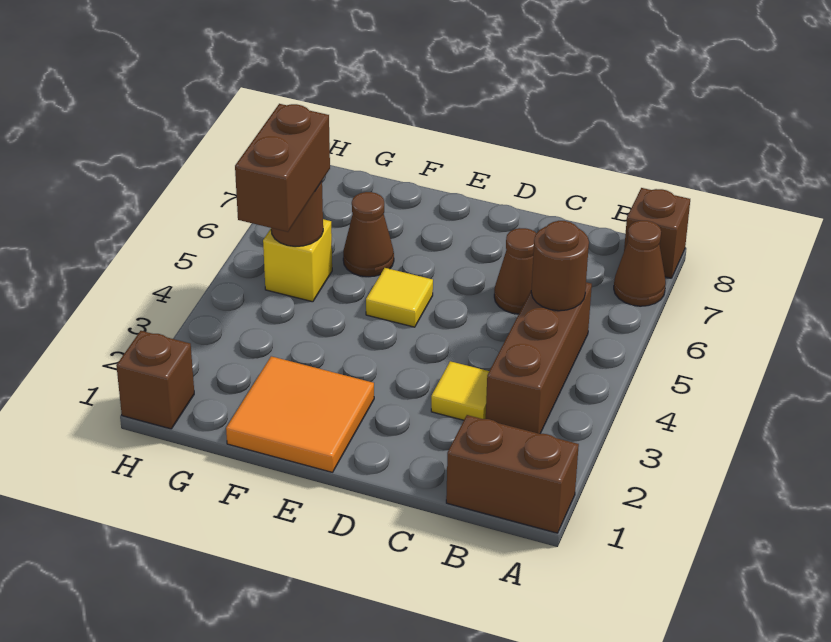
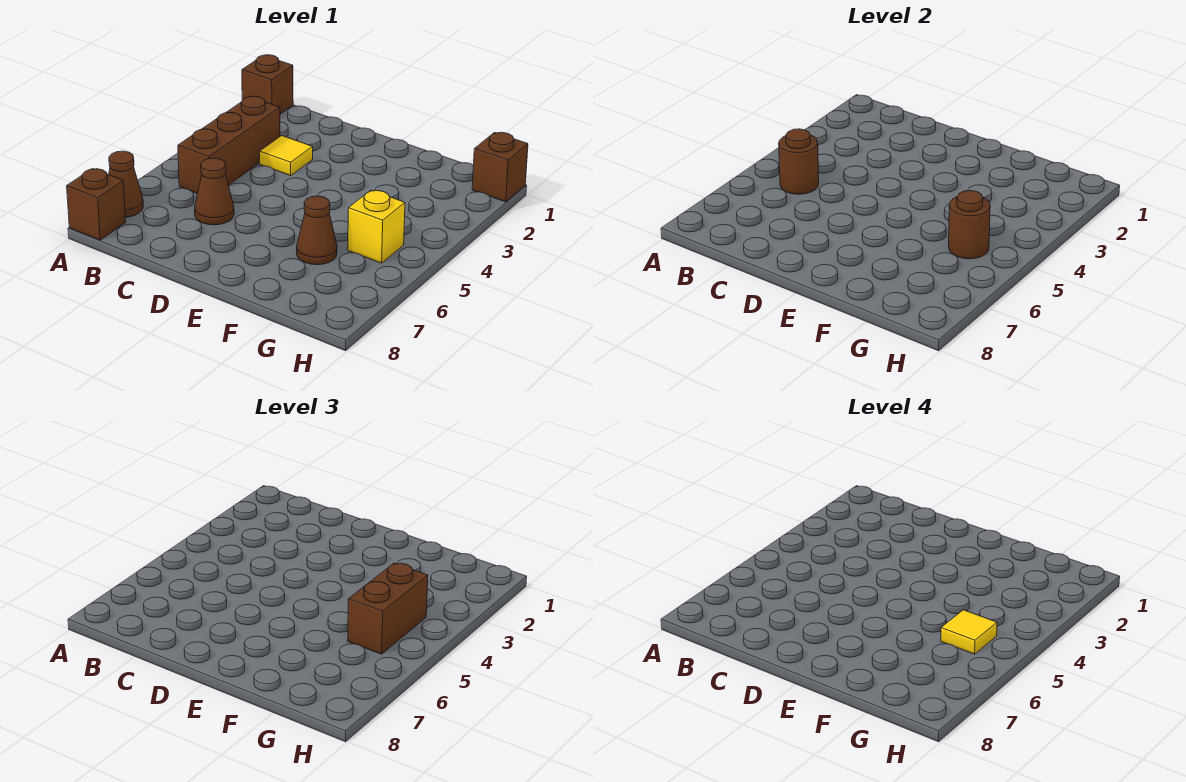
brown 1x2 brick [446,415,579,533] -> brown 1x1 brick [242,55,293,114]
orange 2x2 tile [226,356,374,472] -> none
yellow 1x1 tile [366,268,433,327] -> yellow 1x1 tile moved to [941,610,997,654]

